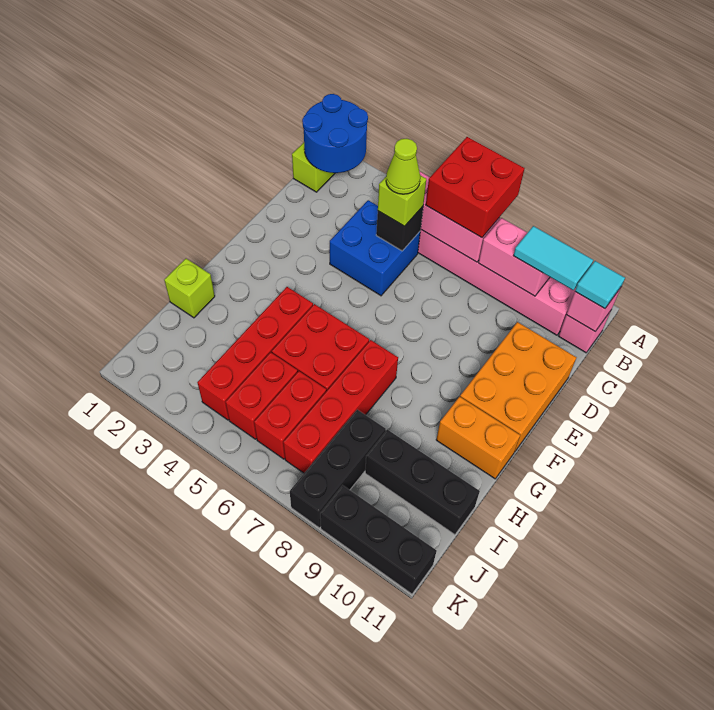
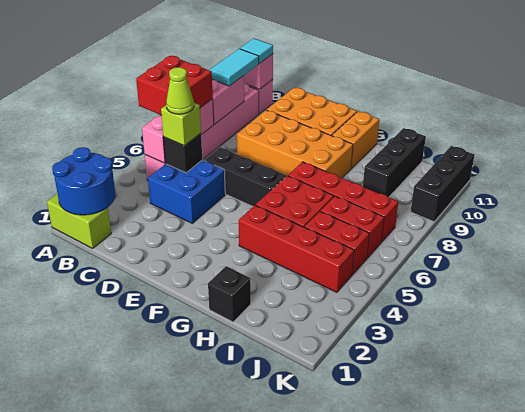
none -> orange 2x4 brick [237,110,353,178]
lime 1x1 brick [164,259,215,318] -> black 1x1 brick [208,266,251,322]
black 1x3 brick [290,410,386,528] -> black 1x3 brick moved to [204,147,286,206]

